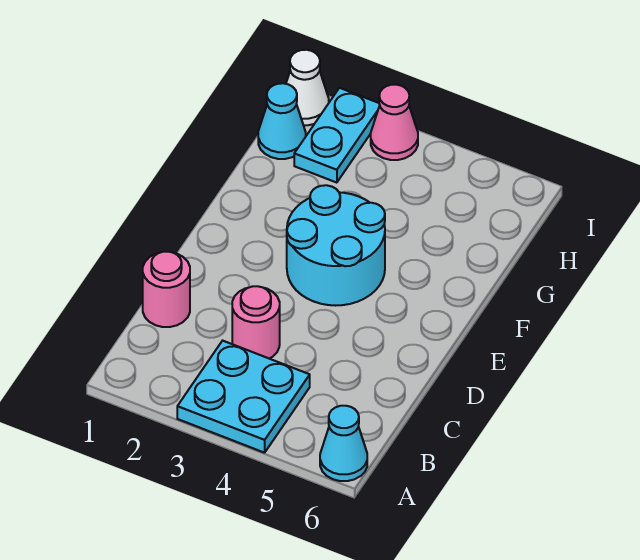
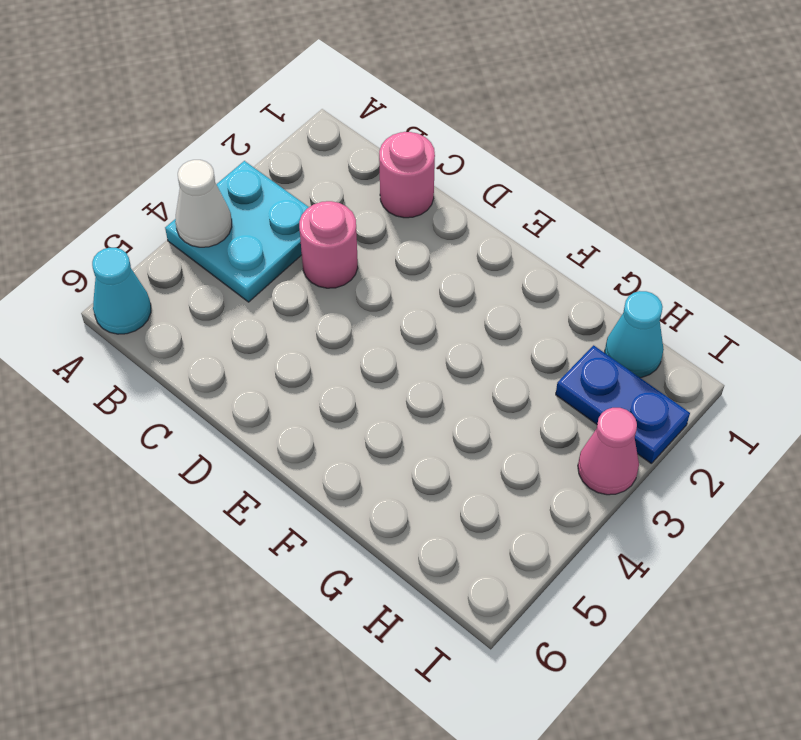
cyan 2x2 round brick [287,185,385,306] -> none
cyan 1x2 plate [294,88,380,183] -> blue 1x2 plate [556,345,690,463]
white 1x1 cone [286,50,329,125] -> white 1x1 cone moved to [175,160,232,247]

